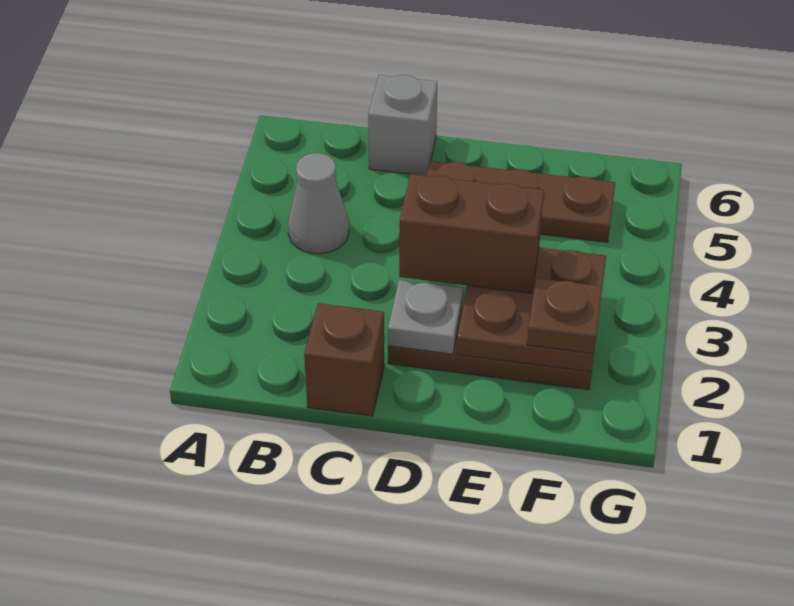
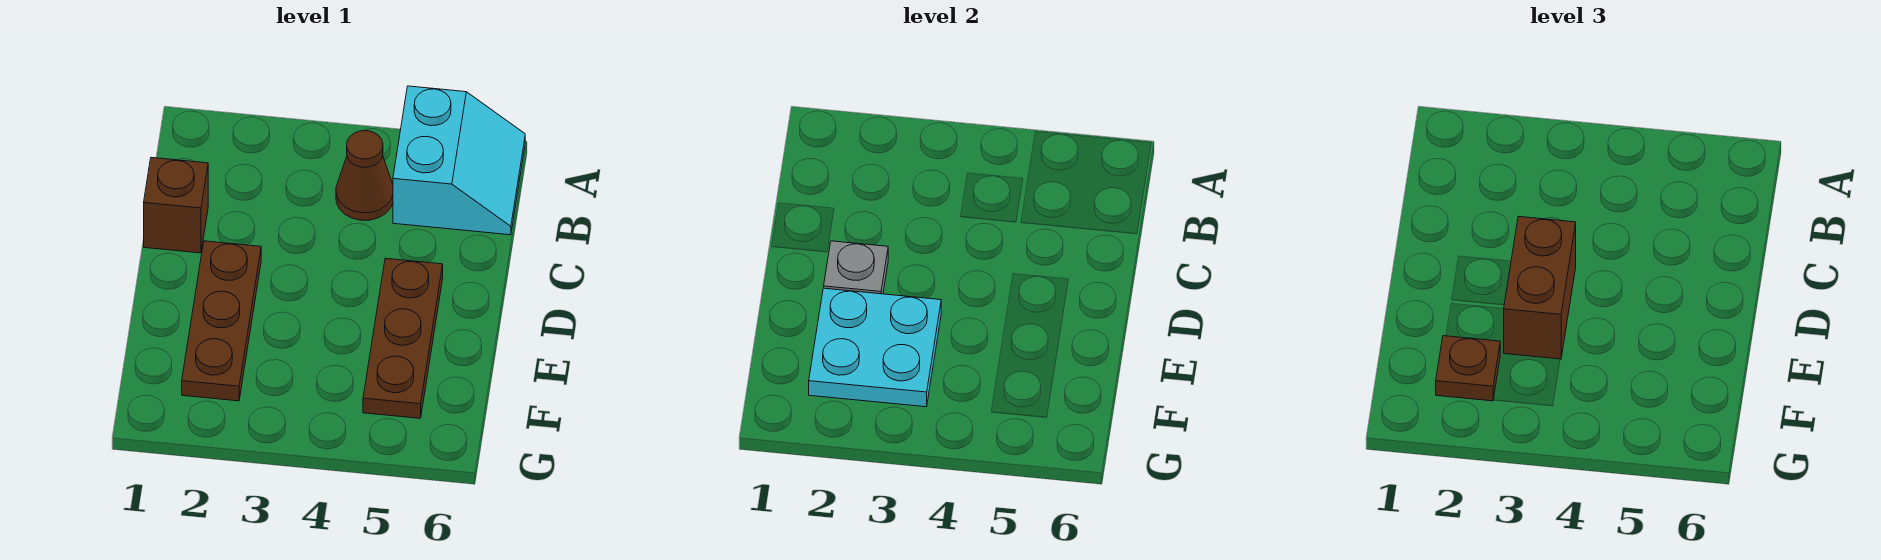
none -> cyan 2x2 slope [393,86,525,235]
grey 1x1 cone [288,153,349,254] -> brown 1x1 cone [336,131,393,220]
grey 1x1 brick [368,75,437,176] -> none
brown 2x2 plate [456,248,606,372] -> cyan 2x2 plate [809,288,941,407]

